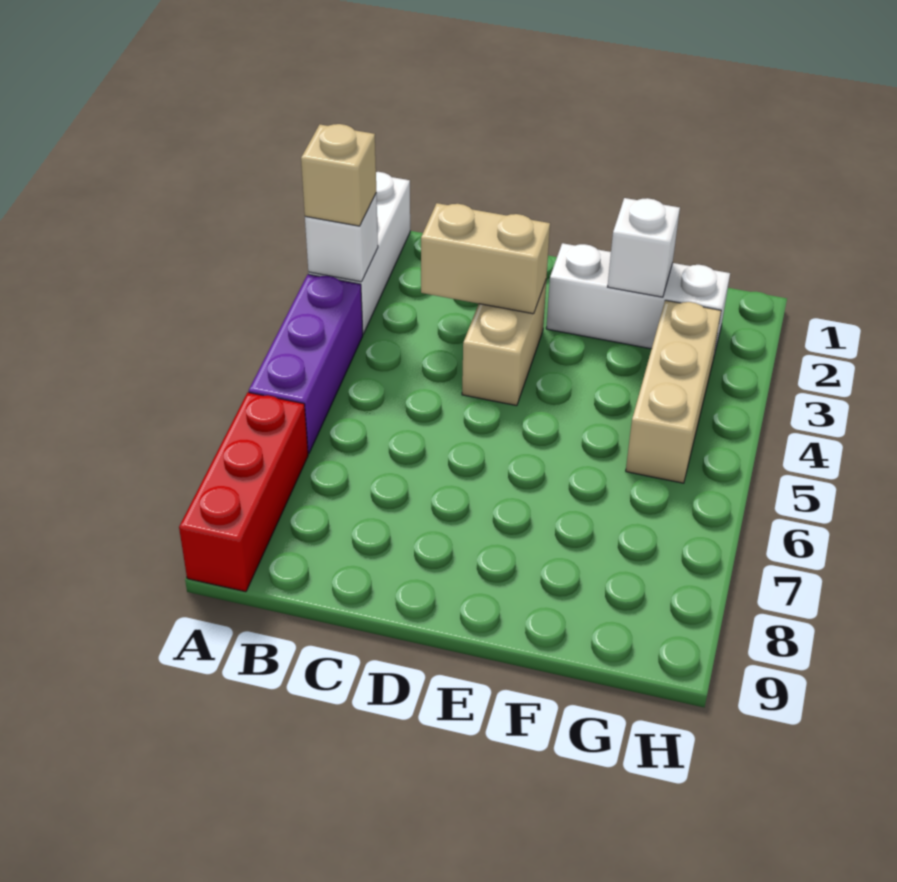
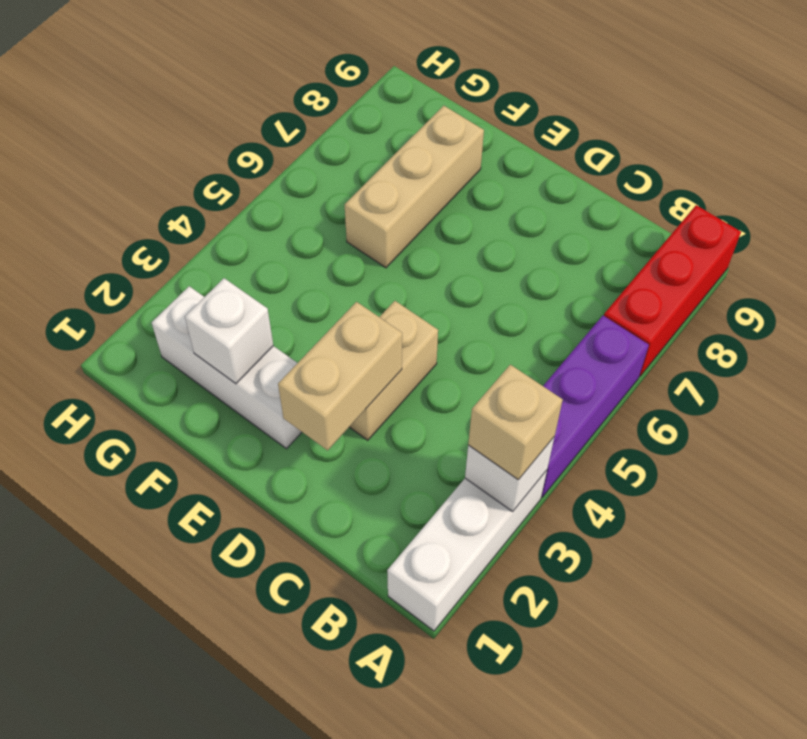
tan 1x2 brick [421,203,550,314] -> tan 1x2 brick turned to [278,302,402,450]
tan 1x3 brick [626,300,721,483] -> tan 1x3 brick moved to [345,106,484,268]

